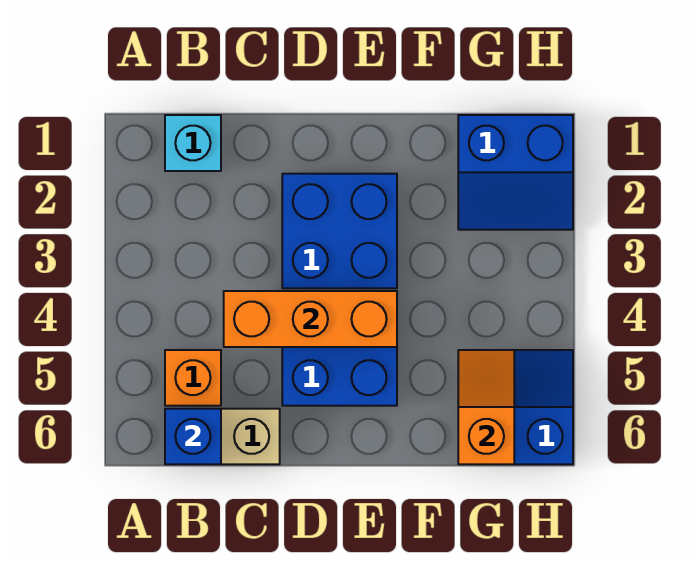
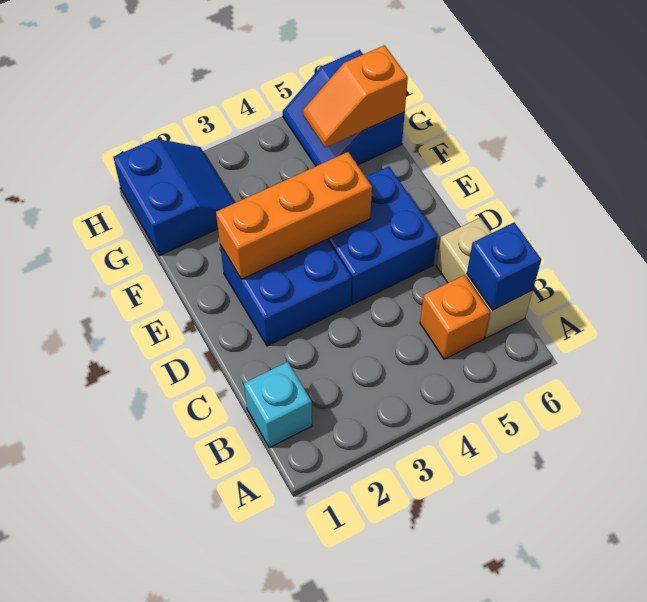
orange 1x3 brick [224,291,397,347] -> orange 1x3 brick turned to [216,152,372,279]

